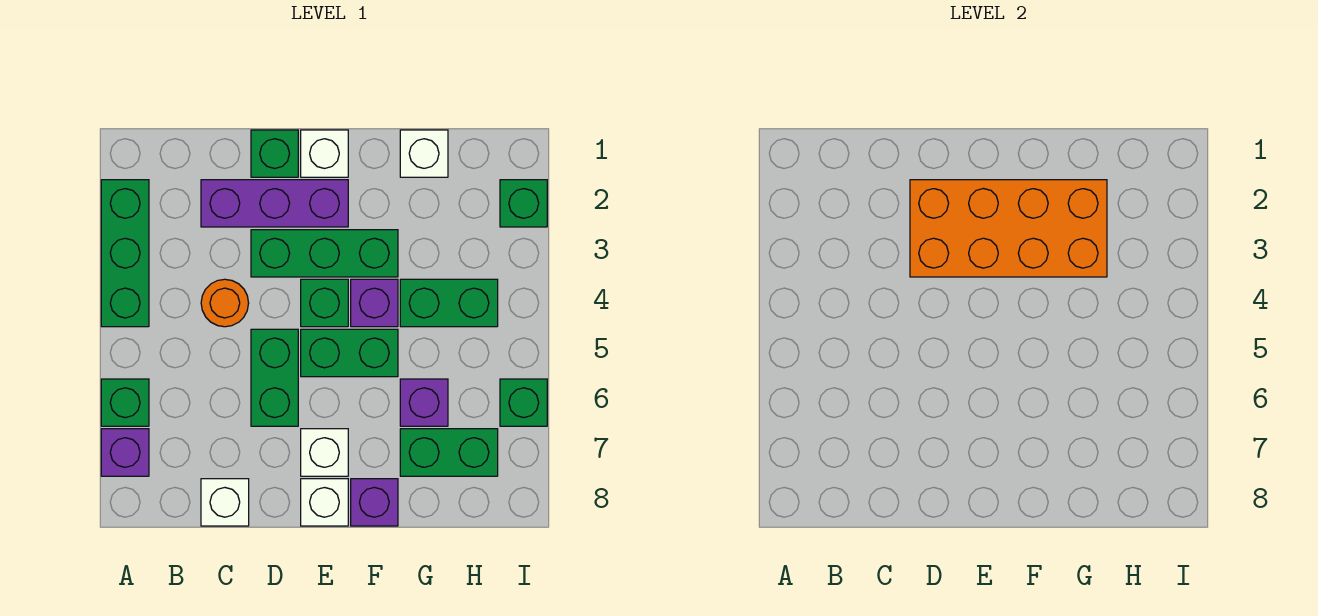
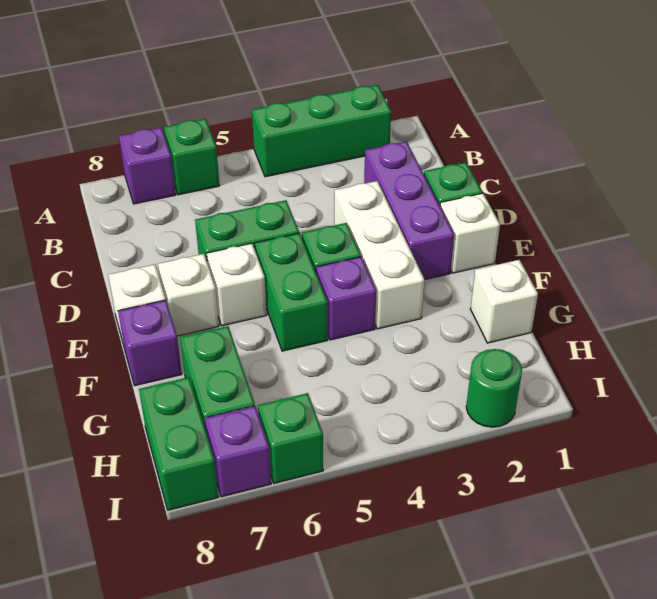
orange 1x1 round brick [201,279,249,327] -> none
white 1x1 brick [201,479,249,526] -> white 1x1 brick moved to [207,243,267,326]
orange 2x4 brick [910,180,1107,277] -> none
green 1x3 brick [251,230,398,277] -> white 1x3 brick [334,181,425,329]
green 1x2 brick [400,279,498,327] -> green 1x2 brick moved to [139,377,218,510]
purple 1x1 brick [400,379,448,426] -> purple 1x1 brick moved to [205,406,271,497]
green 1x1 brick [500,180,547,227] -> green 1x1 round brick [466,349,522,427]

